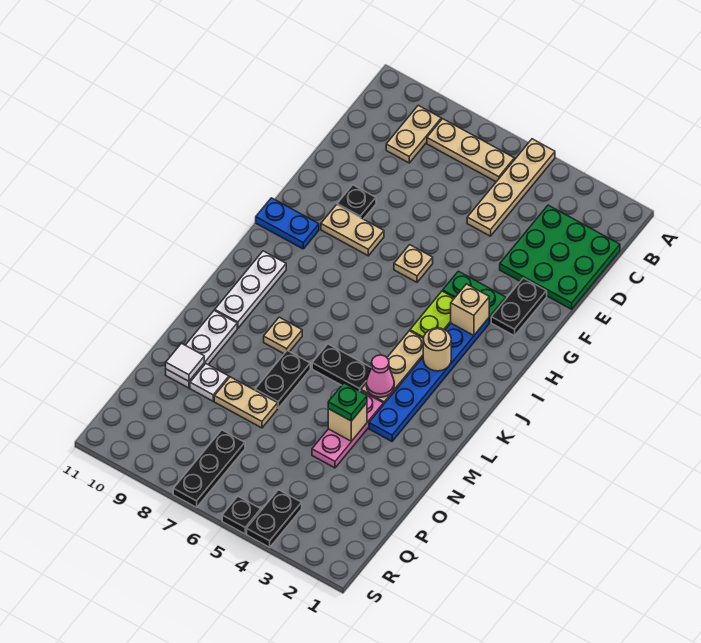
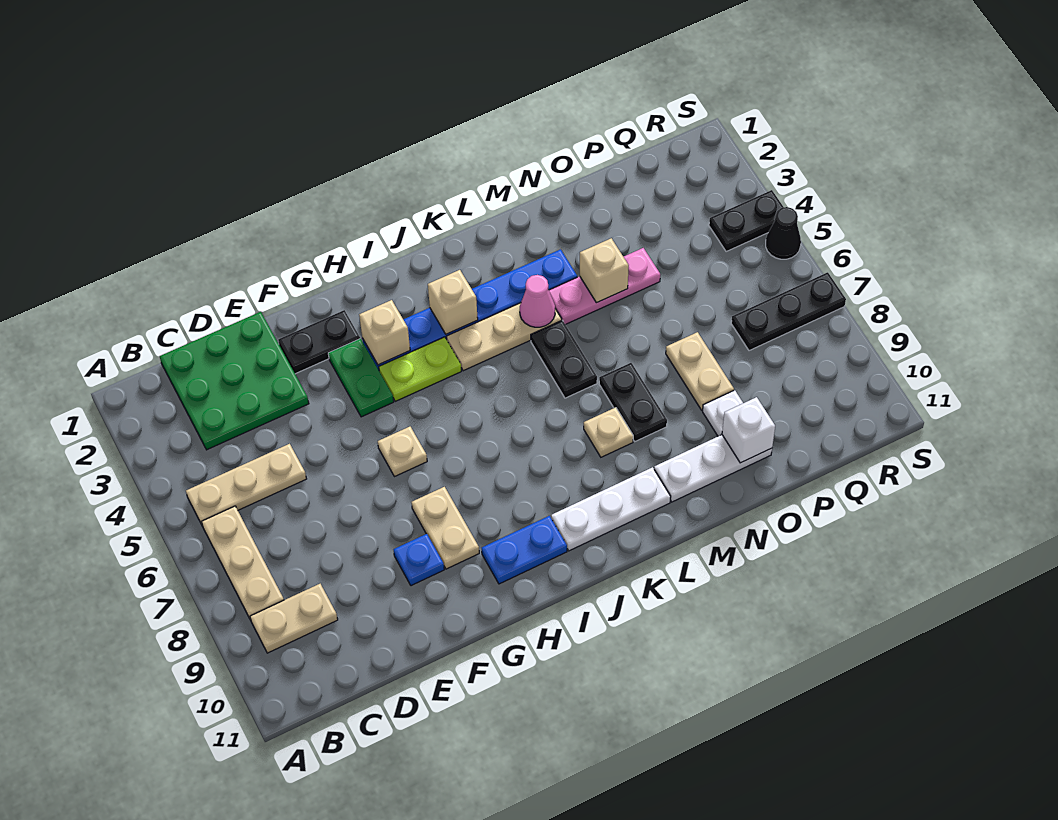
tan 1x4 plate [467,139,555,236] -> tan 1x3 plate [186,444,306,525]
black 1x1 plate [337,185,376,219] -> blue 1x1 plate [394,534,444,586]
blue 1x2 plate [256,198,319,249] -> blue 1x2 plate turned to [482,516,567,584]
tan 1x1 round brick [423,328,451,371] -> tan 1x1 brick [428,270,478,334]
black 1x2 plate [255,351,310,408] -> black 1x2 plate turned to [599,363,667,441]
green 1x1 plate [328,383,367,421] -> none
white 1x1 tile [166,343,204,381] -> white 1x1 brick [722,397,775,463]
black 1x1 plate [222,496,261,534] -> black 1x1 cone [766,207,801,259]

